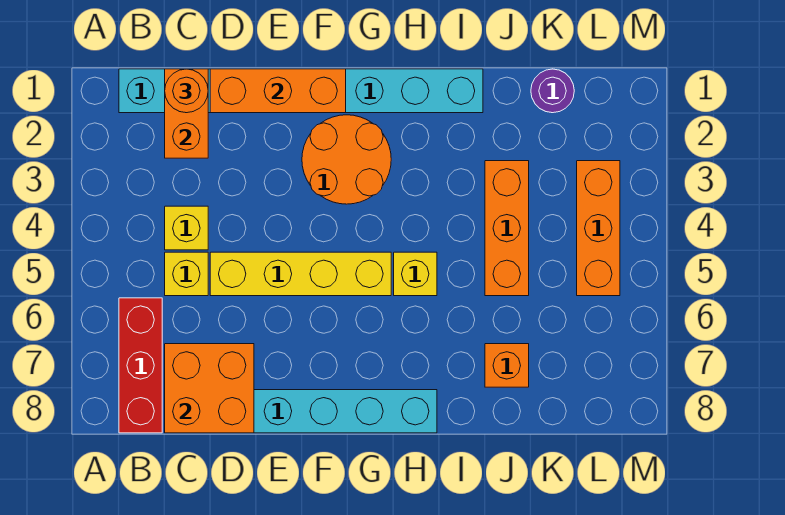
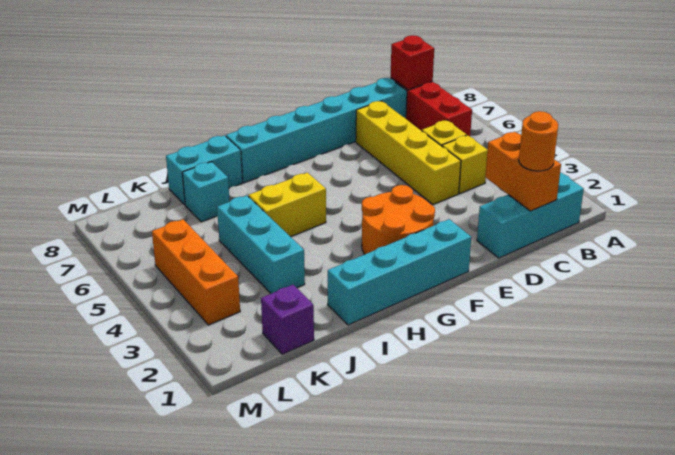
none -> red 1x1 brick [391,35,434,90]
orange 2x2 brick [165,344,254,433] -> none
orange 1x3 brick [210,69,346,113] -> none
yellow 1x4 brick [210,252,391,296] -> yellow 1x4 brick turned to [356,101,461,205]
yellow 1x1 brick [394,252,437,296] -> yellow 1x2 brick [248,173,326,237]
none -> cyan 1x2 brick [166,135,243,205]
orange 1x3 brick [485,161,529,296] -> cyan 1x3 brick [217,195,305,293]
orange 1x1 brick [485,344,529,387] -> cyan 1x1 brick [182,162,230,222]
purple 1x1 round brick [531,69,574,113] -> purple 1x1 brick [261,285,314,354]

